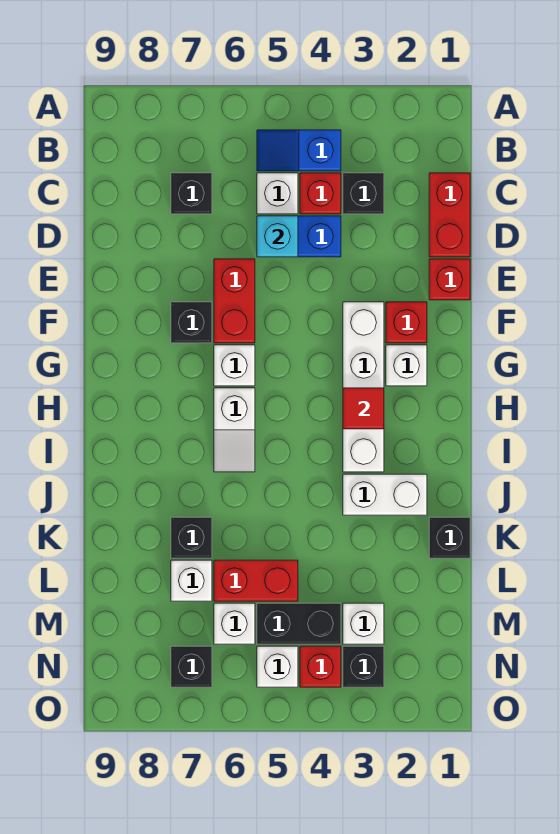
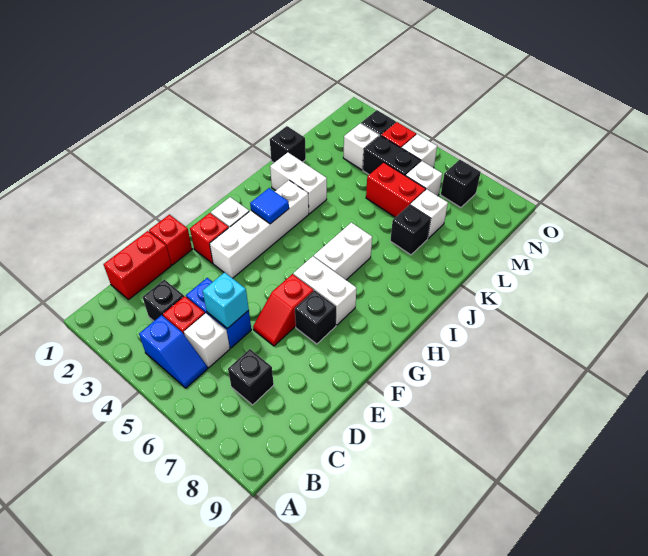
red 1x2 brick [214,259,255,343] -> red 1x2 slope [253,274,314,346]
white 1x1 brick [214,345,255,386] -> white 1x2 brick [293,256,357,325]
red 1x1 tile [343,388,384,429] -> blue 1x1 tile [250,188,289,224]
white 1x2 slope [214,388,255,472] -> white 1x2 brick [314,223,372,280]

